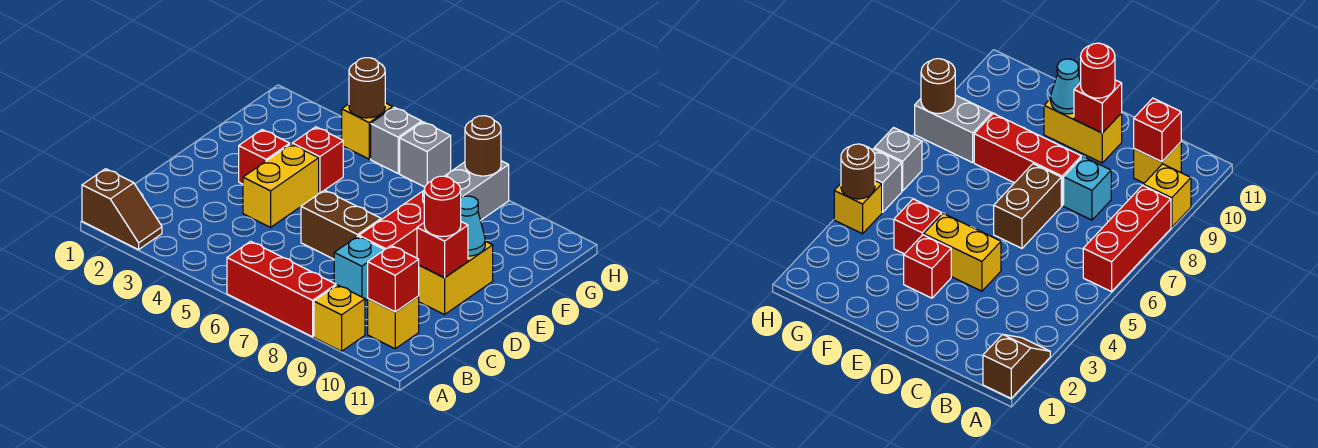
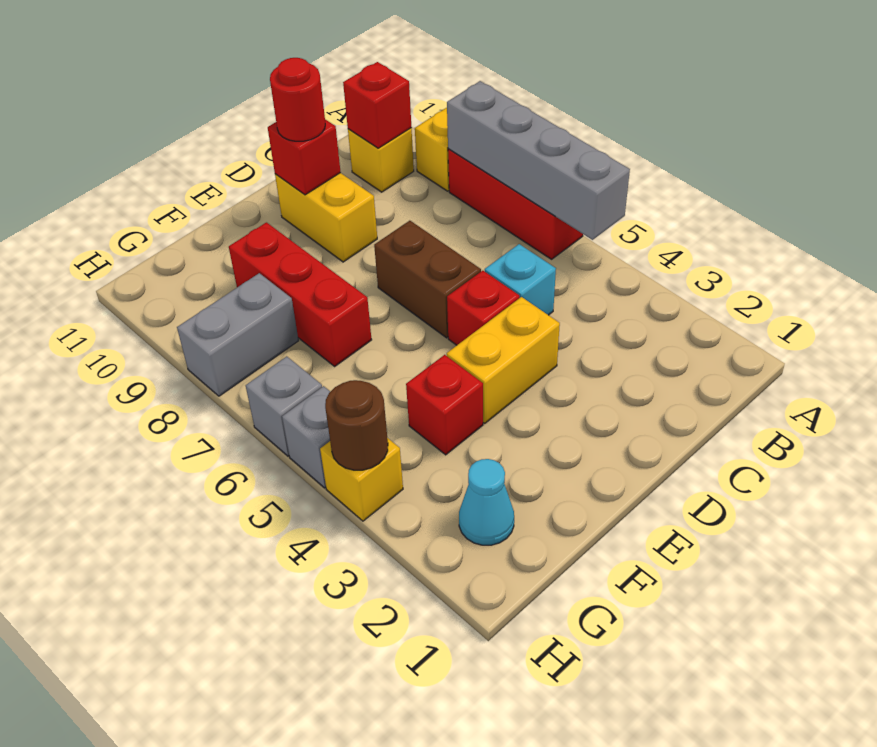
brown 1x2 slope [82,169,162,250] -> none
none -> grey 1x4 brick [447,81,630,240]
cyan 1x1 brick [334,236,384,300] -> cyan 1x1 brick moved to [485,244,556,315]
red 1x3 brick [359,191,424,258] -> red 1x3 brick turned to [229,222,372,366]
yellow 1x2 brick [419,241,493,315] -> yellow 1x2 brick turned to [275,173,377,262]
red 1x1 brick [239,130,290,184] -> red 1x1 brick moved to [447,271,520,345]
cyan 1x1 cone [461,196,485,256] -> cyan 1x1 cone moved to [459,459,514,545]
brown 1x1 round brick [465,116,501,176] -> none

